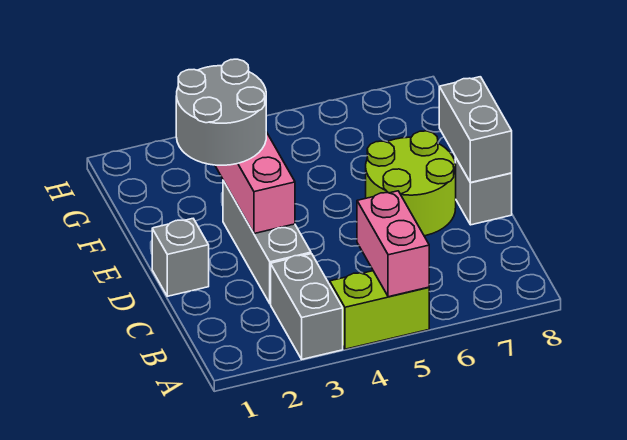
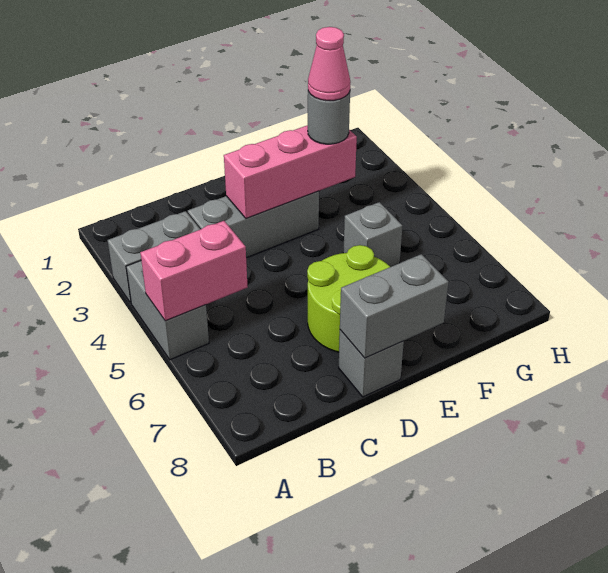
lime 1x2 brick [330,271,429,349] -> grey 1x2 brick [126,261,209,360]
grey 1x1 brick [152,219,209,296] -> grey 1x1 brick moved to [343,202,403,267]
grey 2x2 round brick [176,59,266,165] -> grey 1x1 round brick [308,92,350,144]
none -> pink 1x1 cone [308,27,350,101]

